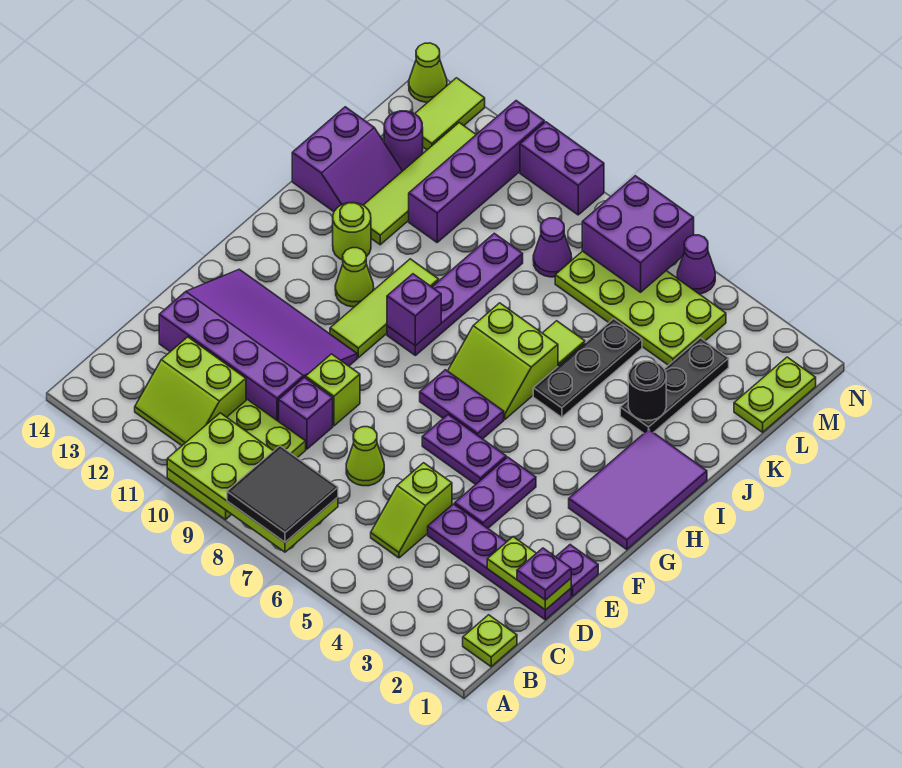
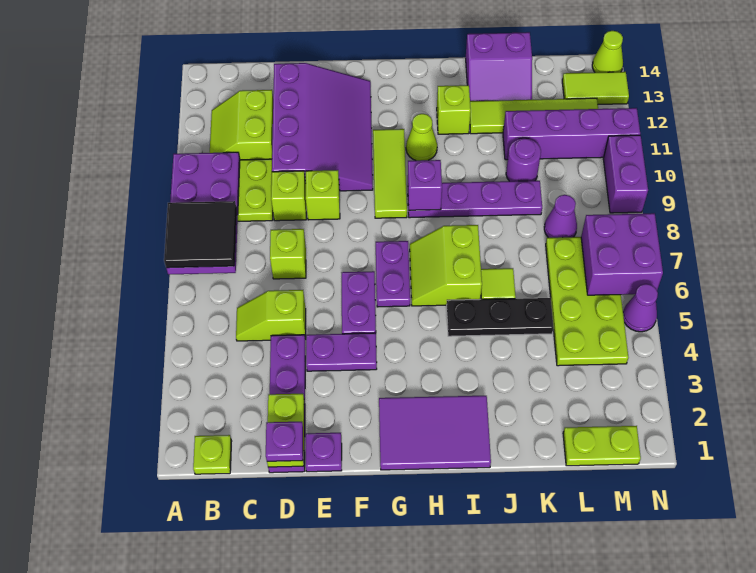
lime 2x4 plate [167,413,338,552] -> purple 2x4 plate [166,152,240,275]
lime 1x1 cone [346,427,384,486] -> lime 1x1 brick [270,229,306,279]
purple 1x1 brick [279,377,333,449] -> lime 1x1 brick [271,171,306,221]
lime 1x3 tile [330,259,439,358] -> lime 1x3 tile turned to [373,129,407,218]
lime 1x1 round brick [333,202,371,260] -> lime 1x1 brick [437,85,471,134]
black 1x3 plate [620,338,729,433] -> none
black 1x1 round brick [628,361,666,421] -> none
purple 1x1 round brick [384,111,423,170] -> purple 1x1 round brick moved to [506,138,541,181]

